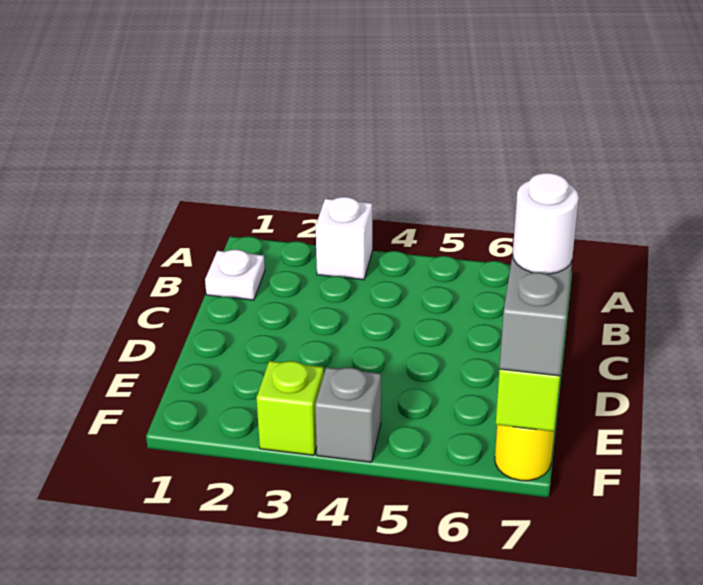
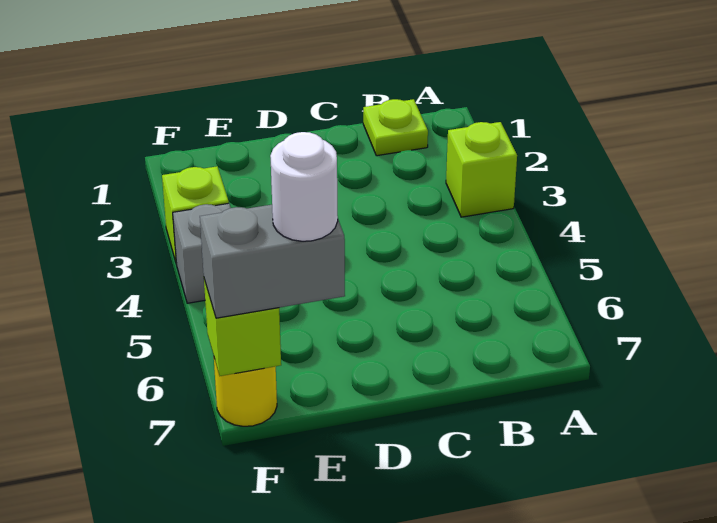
white 1x1 brick [316,197,372,280] -> lime 1x1 brick [446,122,517,217]
white 1x1 plate [205,250,265,300] -> lime 1x1 plate [363,99,428,156]

